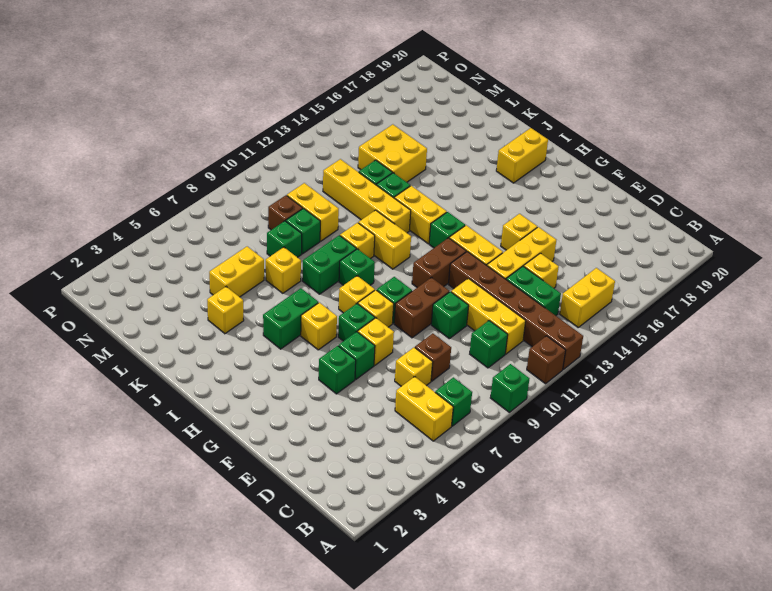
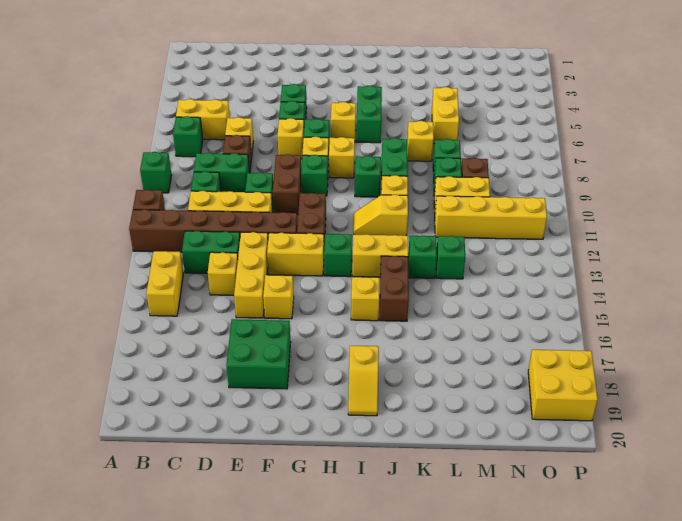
none -> green 1x2 brick [194,153,249,192]
none -> green 2x2 brick [226,319,291,389]
yellow 1x2 brick [358,210,411,269] -> yellow 1x2 slope [354,195,408,236]
yellow 1x2 brick [496,128,548,183] -> yellow 1x2 slope [348,346,379,416]
yellow 1x4 brick [323,159,411,233] -> yellow 1x4 brick moved to [435,196,547,239]
none -> brown 1x2 brick [380,256,409,321]
yellow 1x1 brick [207,287,244,334] -> yellow 1x1 brick moved to [351,277,379,321]
yellow 2x2 brick [358,124,427,182] -> yellow 2x2 brick moved to [528,350,598,421]

